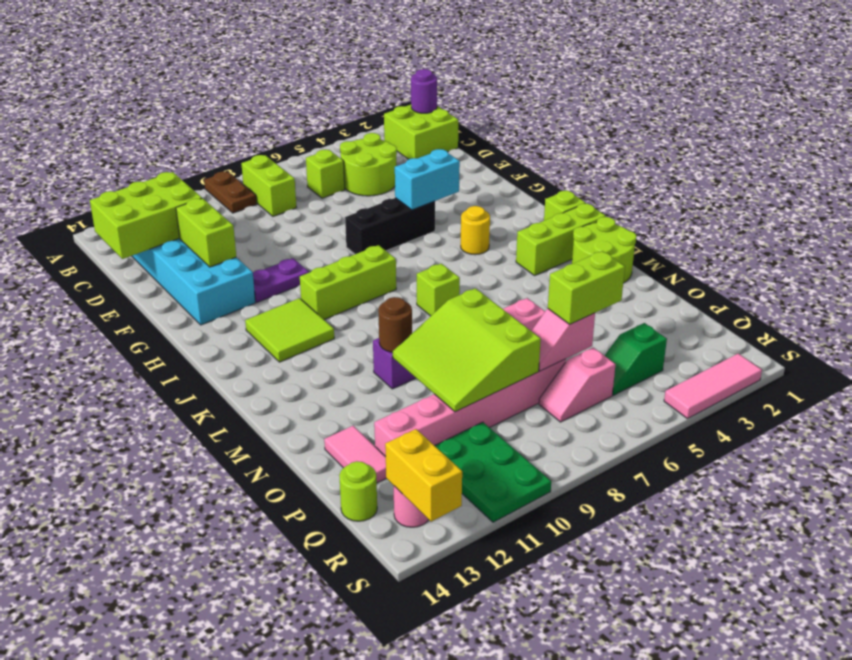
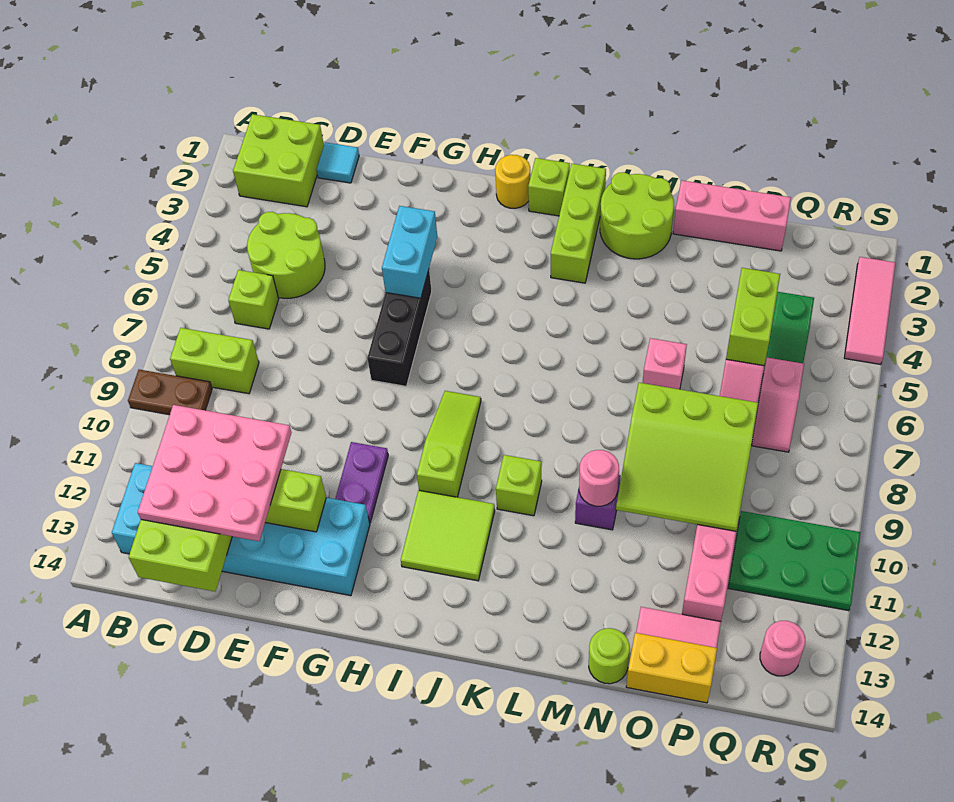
purple 1x1 round brick [411,69,437,113] -> none
none -> pink 3x3 plate [138,405,292,541]
none -> cyan 1x1 tile [317,142,359,183]
yellow 1x1 round brick [461,206,490,255] -> yellow 1x1 round brick moved to [495,155,530,208]
lime 1x3 brick [300,245,396,320] -> lime 1x3 slope [417,391,481,497]
lime 1x1 brick [417,264,460,316] -> lime 1x1 brick moved to [496,455,542,516]
brown 1x1 round brick [378,297,412,352] -> pink 1x1 round brick [579,450,619,506]
none -> pink 1x3 brick [673,181,791,251]
lime 1x1 round brick [339,461,377,521] -> lime 1x1 round brick moved to [589,628,630,684]
yellow 1x2 brick [385,429,462,522] -> yellow 1x2 brick moved to [626,633,717,703]

